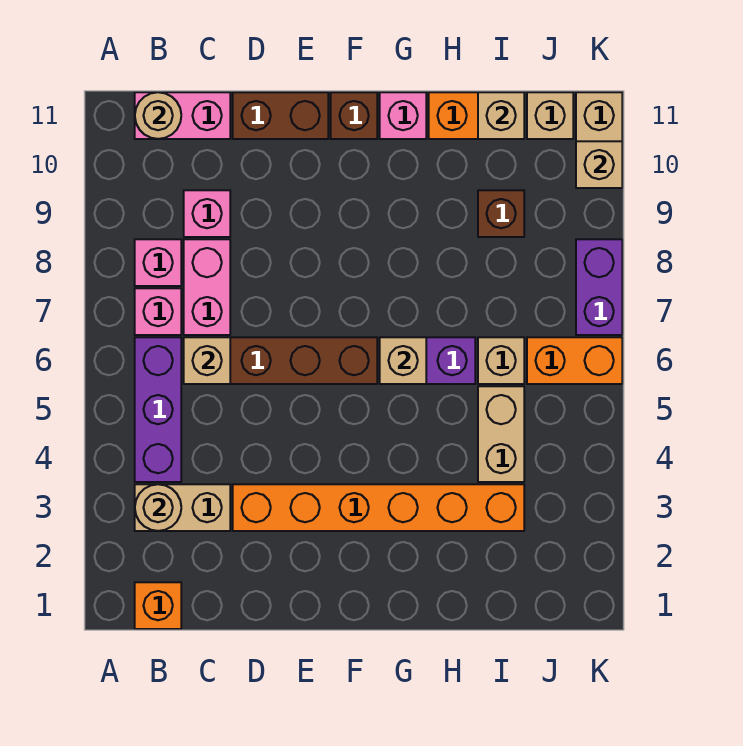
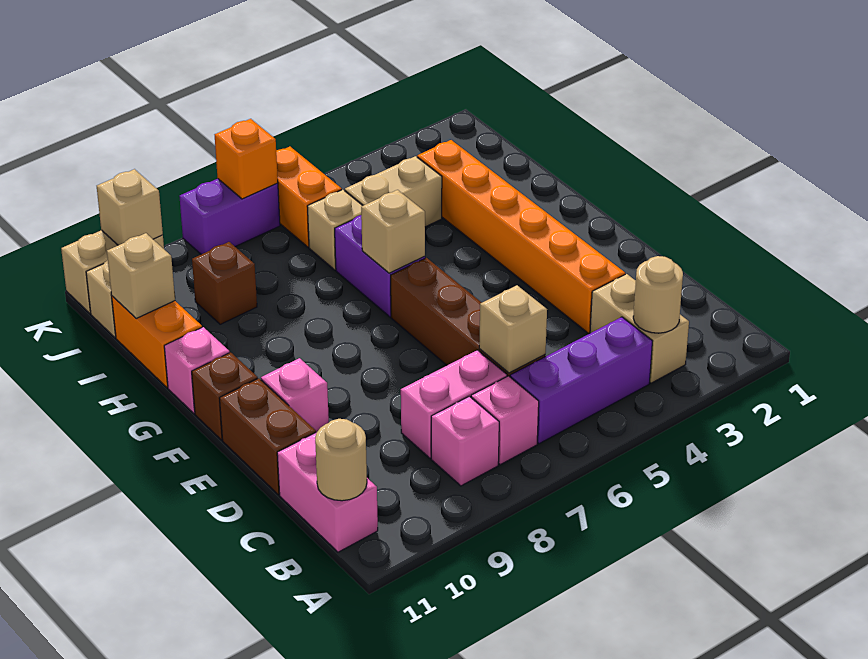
orange 1x1 brick [135,582,181,629] -> orange 1x1 brick moved to [215,119,278,199]
pink 1x1 brick [184,190,230,237] -> pink 1x1 brick moved to [261,358,329,432]

